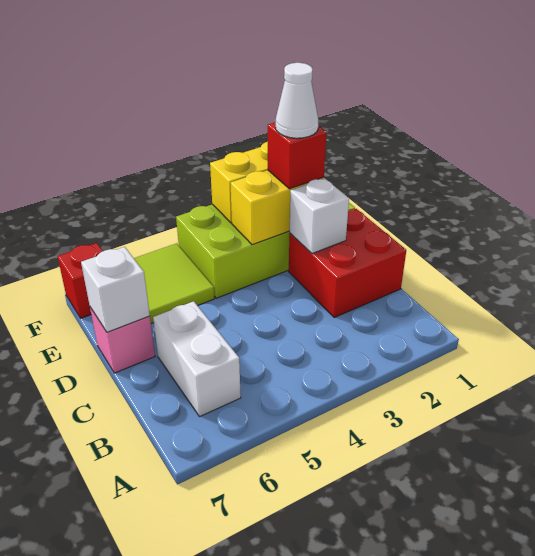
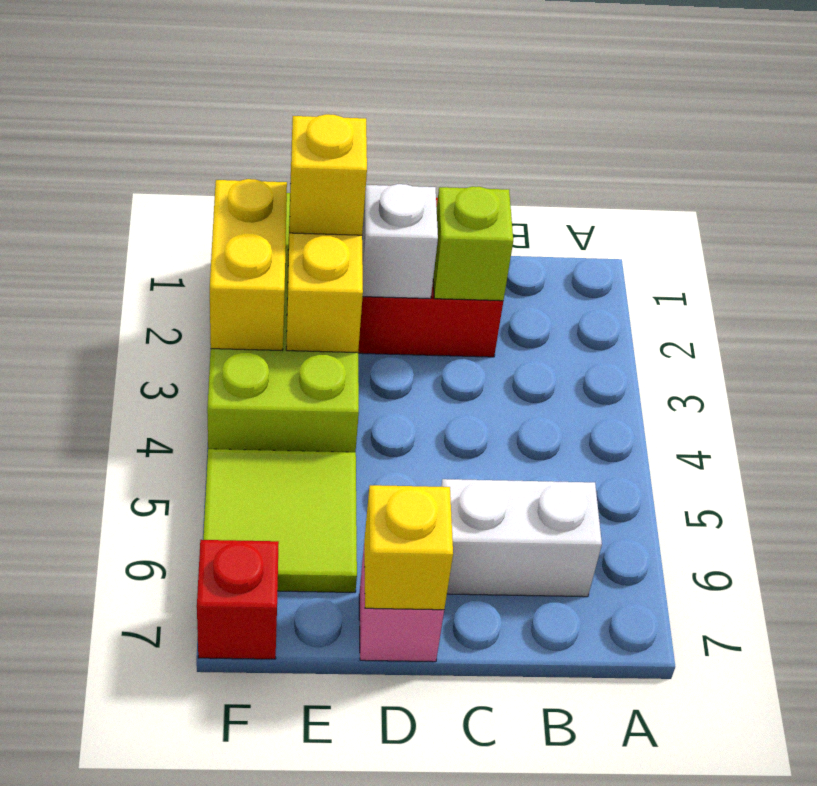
none -> lime 1x1 brick [433,187,513,301]
white 1x1 brick [81,247,150,332] -> yellow 1x1 brick [364,485,453,610]
red 1x1 brick [268,122,326,189] -> yellow 1x1 brick [290,114,367,235]
white 1x1 cone [276,63,318,138] -> none

